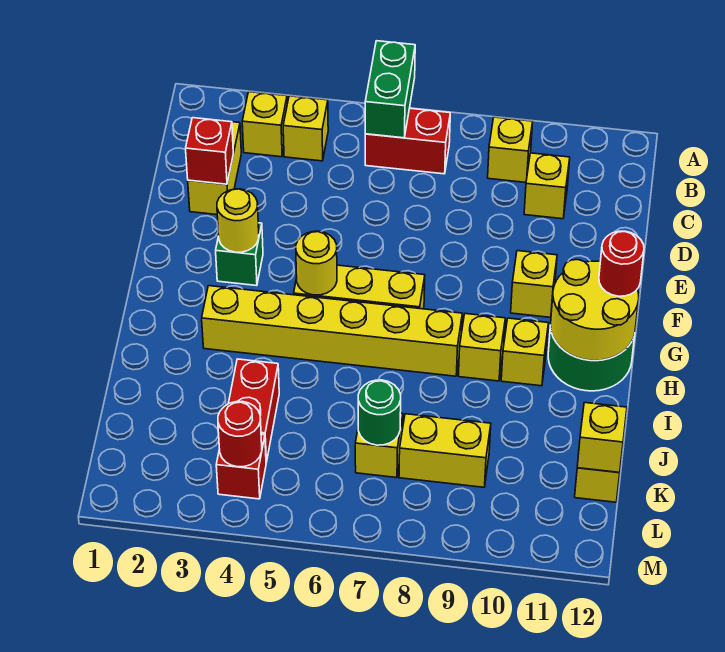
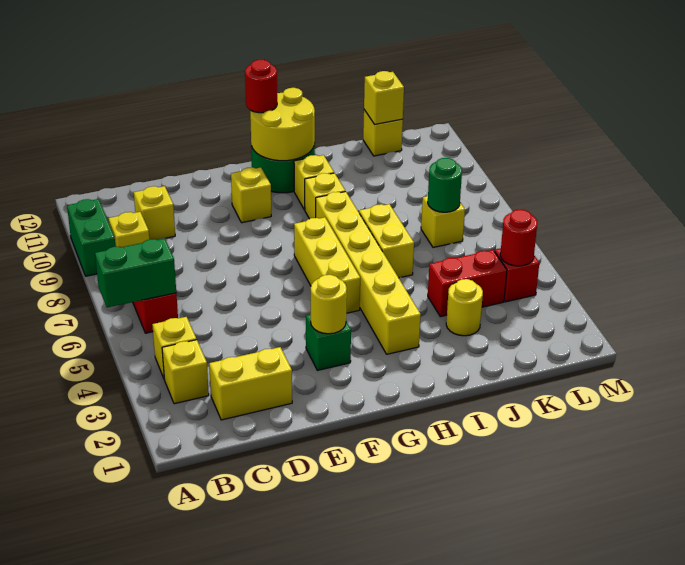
none -> green 1x2 brick [67,199,116,276]
red 1x1 brick [186,118,233,184] -> none
yellow 1x1 round brick [296,231,337,295] -> yellow 1x1 round brick moved to [446,279,483,336]
yellow 1x2 brick [399,414,491,487] -> yellow 1x2 brick moved to [359,204,414,278]

